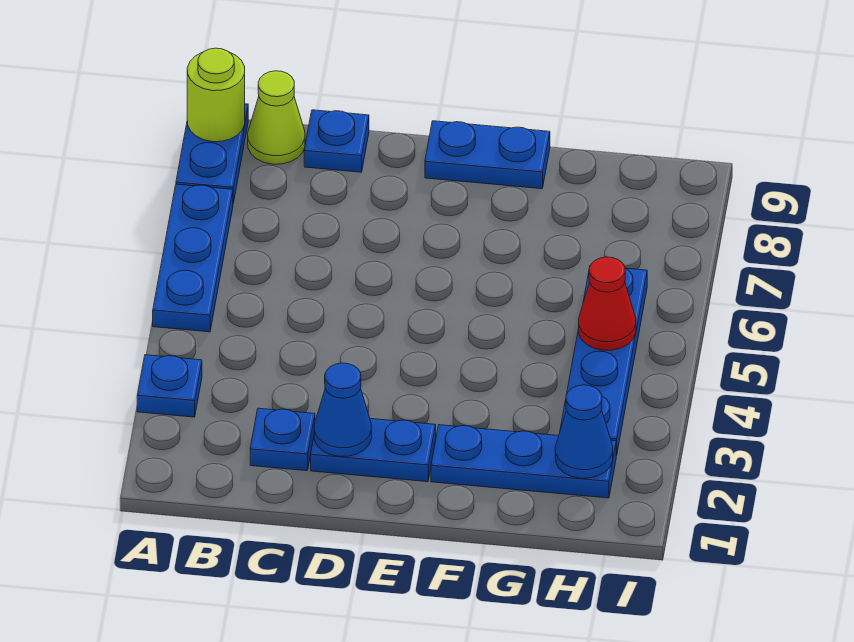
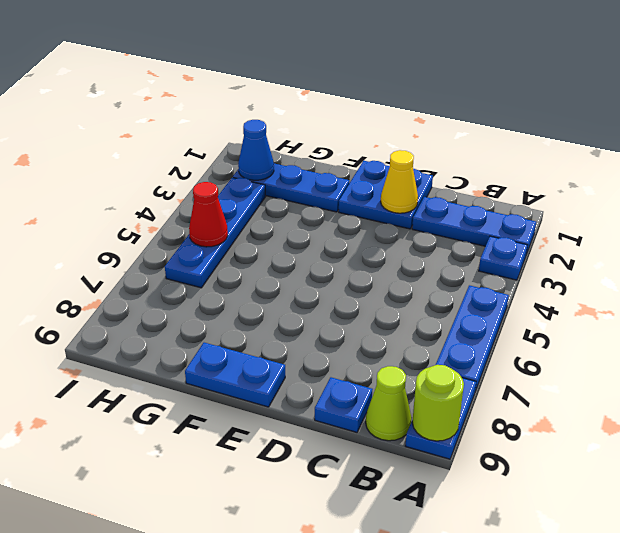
blue 1x1 plate [250,408,315,471] -> blue 1x3 plate [412,197,536,255]
blue 1x2 plate [311,419,436,482] -> blue 2x2 plate [339,161,433,229]
blue 1x1 cone [314,363,372,456] -> yellow 1x1 cone [381,150,418,213]

